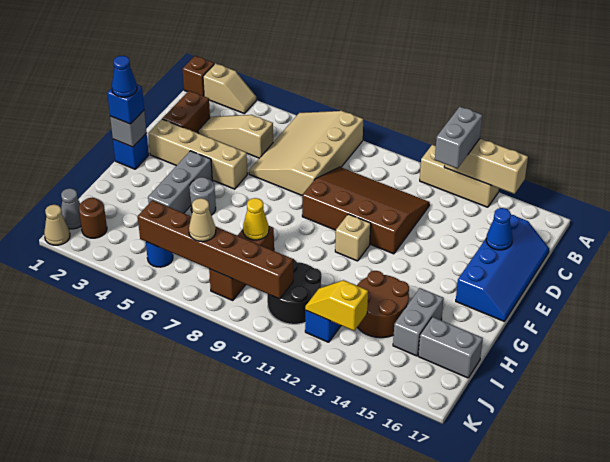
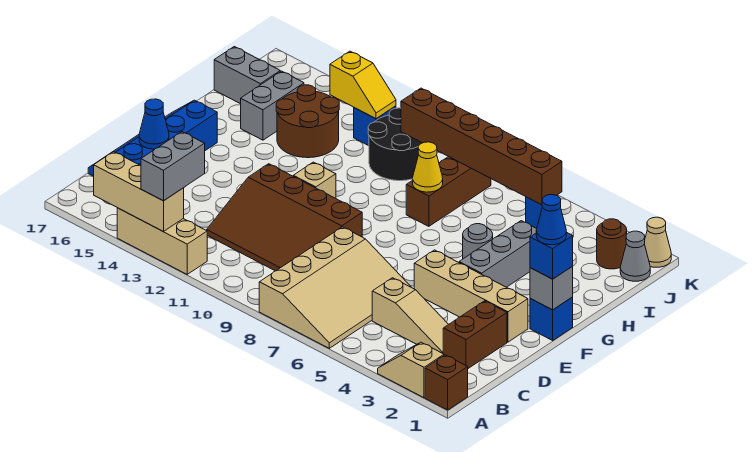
tan 1x1 cone [189,198,216,242] -> none

